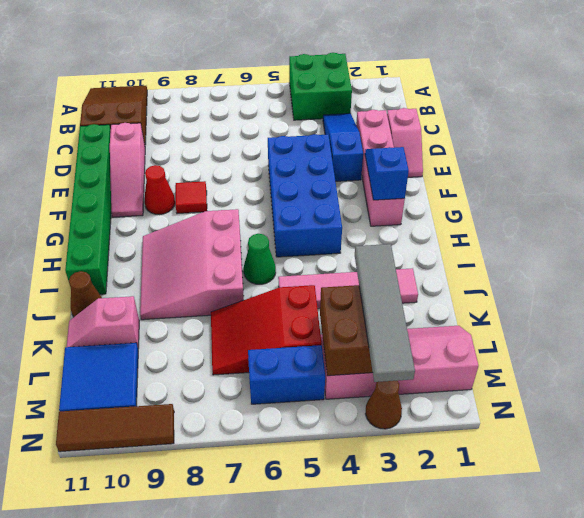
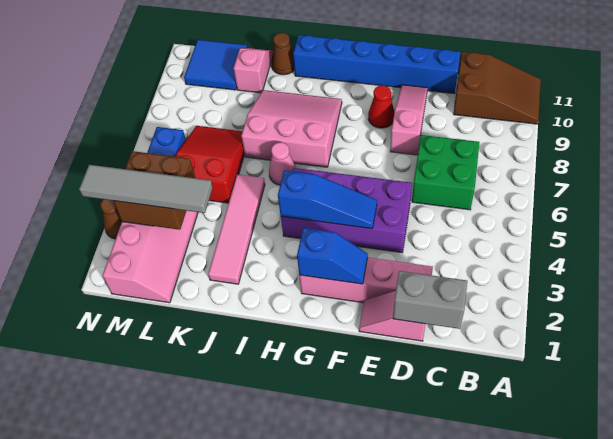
green 2x2 brick [289,53,352,120] -> green 2x2 brick moved to [412,135,480,210]
none -> grey 1x2 brick [393,271,467,329]
blue 1x3 slope [323,113,363,181] -> blue 1x3 slope moved to [278,170,377,229]
pink 1x3 slope [110,123,145,217] -> pink 1x3 slope turned to [390,85,427,155]
green 1x6 brick [65,124,111,294] -> blue 1x6 brick [293,35,460,94]
blue 2x4 brick [268,134,342,257] -> purple 2x4 brick [281,168,412,252]
red 1x1 tile [175,181,207,214] -> none
green 1x1 cone [244,234,276,284] -> pink 1x1 cone [269,142,296,185]
brown 1x3 tile [56,404,174,452] -> none

